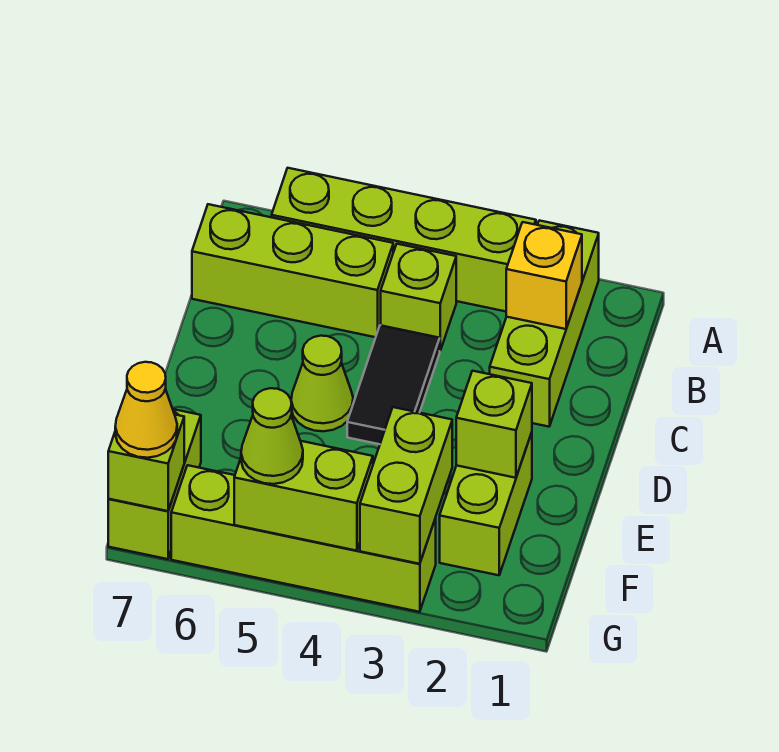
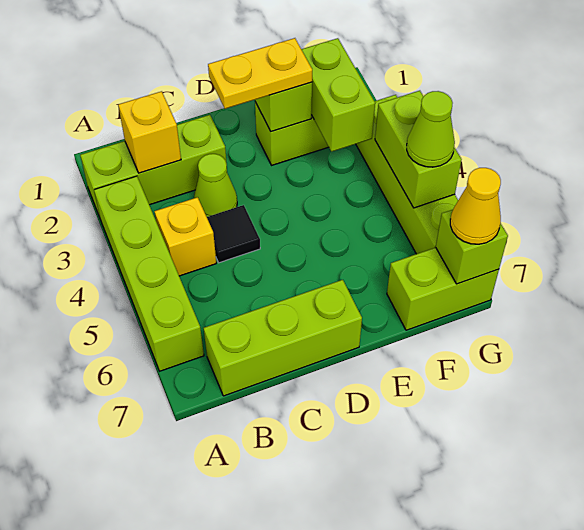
lime 1x1 brick [381,244,456,350] -> yellow 1x1 brick [154,197,216,276]
lime 1x3 brick [192,204,393,337] -> lime 1x3 brick turned to [204,280,362,396]
black 1x2 tile [347,325,440,444] -> black 1x1 tile [207,205,260,263]
none -> yellow 1x2 plate [208,38,312,109]
lime 1x1 cone [291,336,353,431] -> lime 1x1 cone moved to [194,154,237,217]
lime 1x2 brick [360,407,452,564] -> lime 1x2 brick turned to [301,38,375,152]

